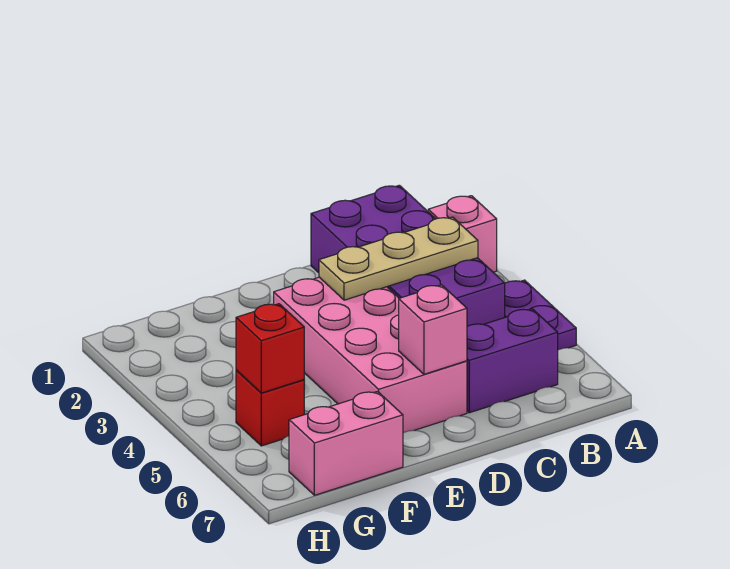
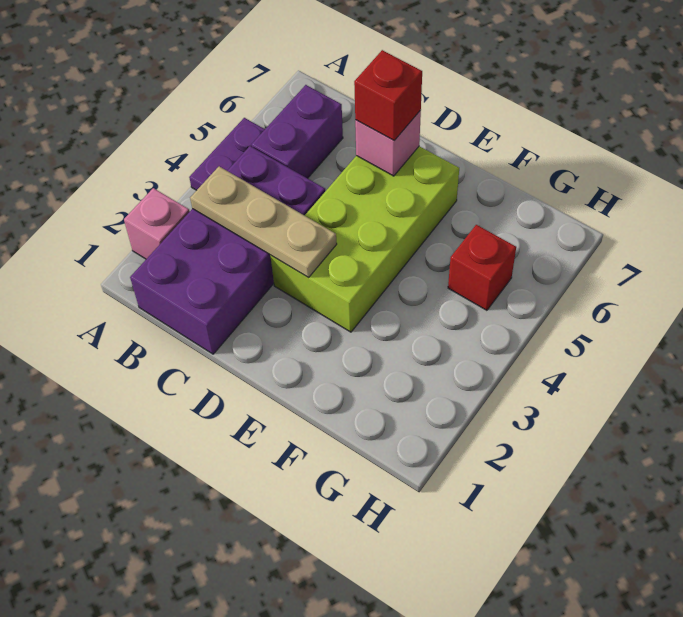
purple 1x2 brick [467,309,558,413] -> purple 1x2 brick turned to [251,85,343,178]
pink 2x4 brick [274,277,467,433] -> lime 2x4 brick [270,146,459,332]
pink 1x2 brick [289,392,403,495] -> none
red 1x1 brick [236,304,304,393] -> red 1x1 brick moved to [354,50,422,140]

